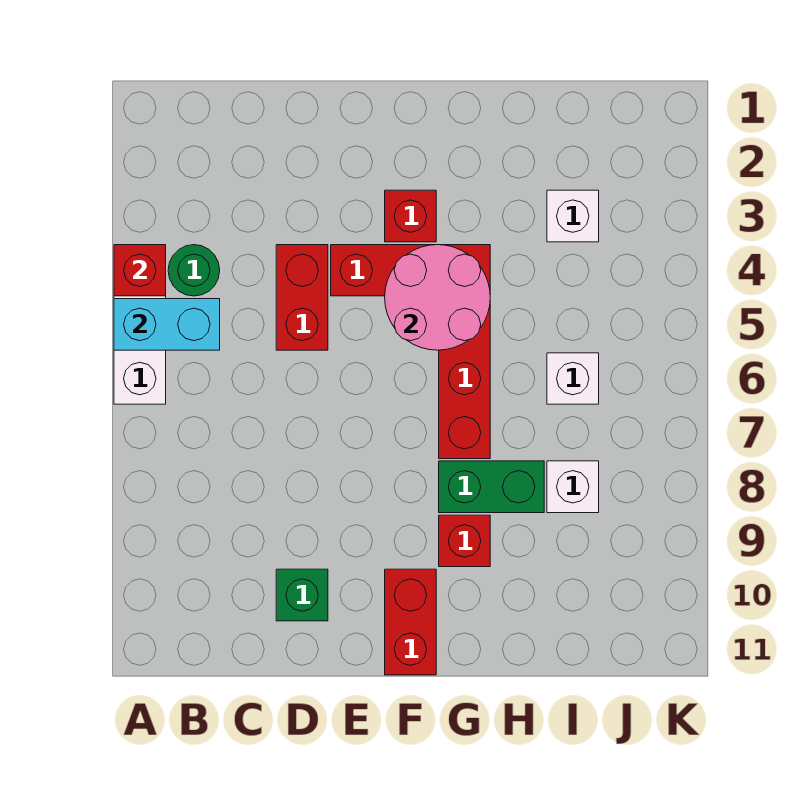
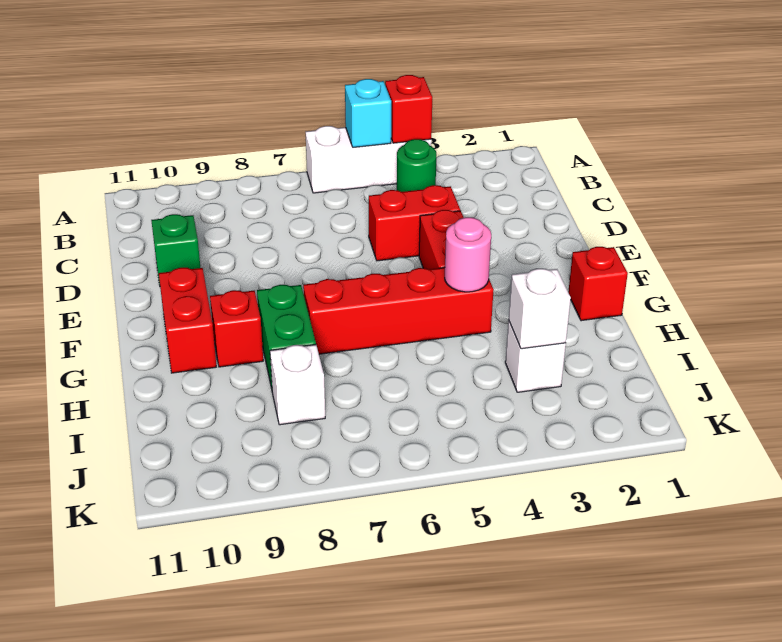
cyan 1x2 brick [114,299,220,350] -> cyan 1x1 brick [345,79,391,148]
red 1x1 brick [385,190,436,242] -> red 1x1 brick moved to [568,247,628,321]
pink 2x2 round brick [385,245,490,350] -> pink 1x1 round brick [445,217,491,292]
red 1x2 brick [385,569,436,675] -> red 1x2 brick turned to [159,268,216,373]
white 1x1 brick [547,353,599,404] -> white 1x1 brick moved to [509,269,571,349]

